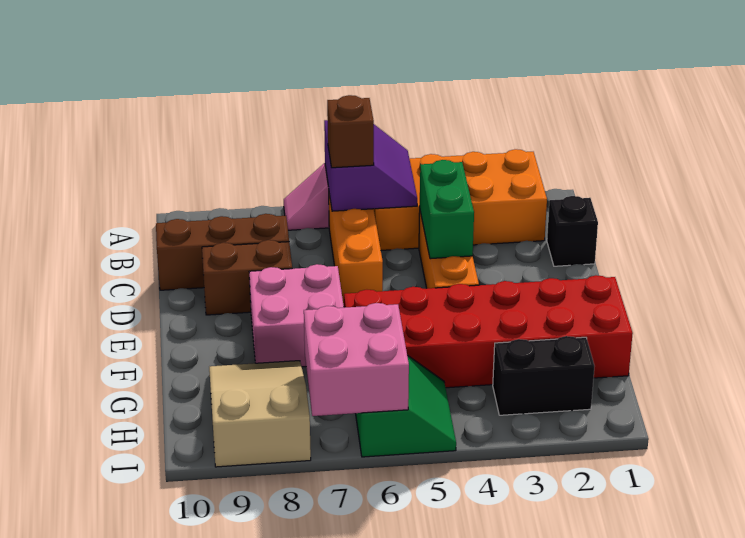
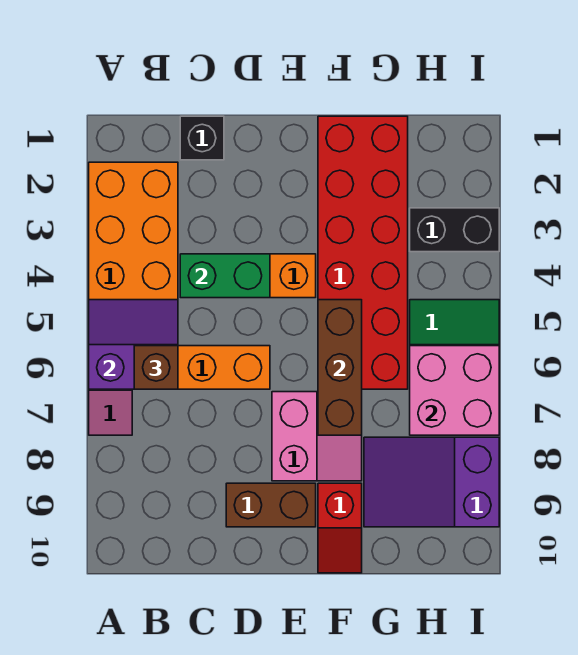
brown 1x3 brick [156,214,289,290] -> brown 1x3 brick moved to [318,300,362,435]
brown 1x2 brick [202,240,292,315] -> brown 1x2 brick turned to [226,483,316,527]
pink 2x2 brick [249,264,344,367] -> pink 2x2 slope [272,392,362,481]
none -> red 1x2 slope [318,483,362,573]
tan 2x3 slope [209,361,311,467] -> purple 2x3 slope [364,437,499,527]
black 1x2 brick [493,336,595,415] -> black 1x2 brick turned to [410,208,499,252]

